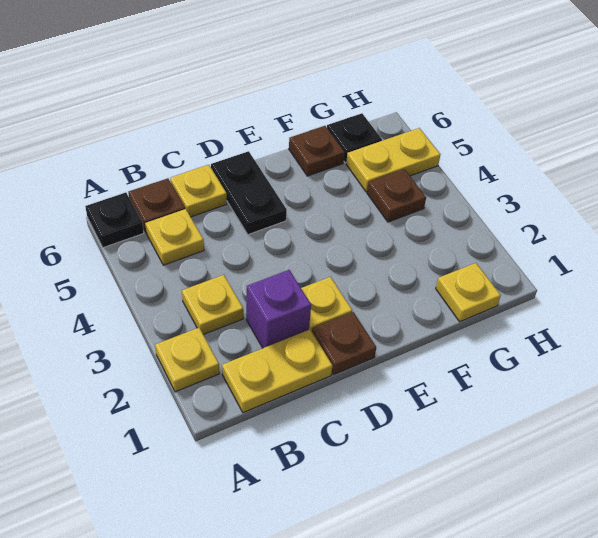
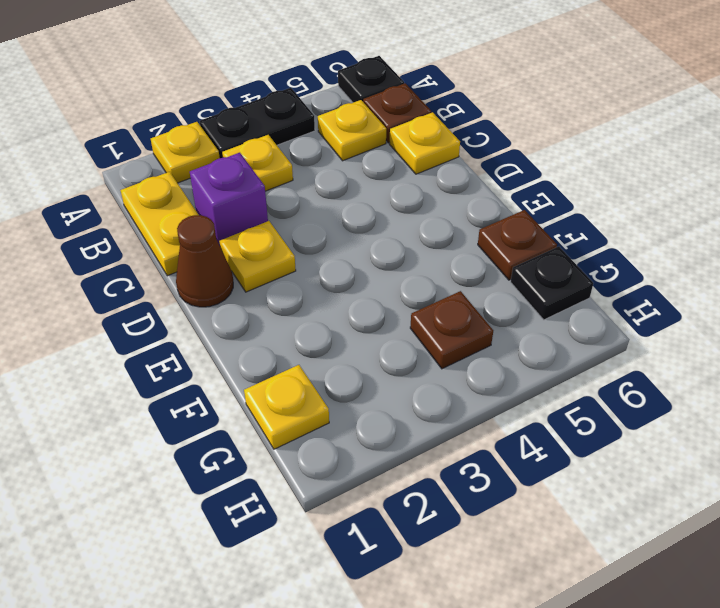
brown 1x1 plate [312,312,376,375] -> brown 1x1 cone [176,215,233,307]
black 1x2 plate [211,151,287,235] -> black 1x2 plate moved to [200,88,315,158]
yellow 1x2 plate [346,128,440,192] -> none

